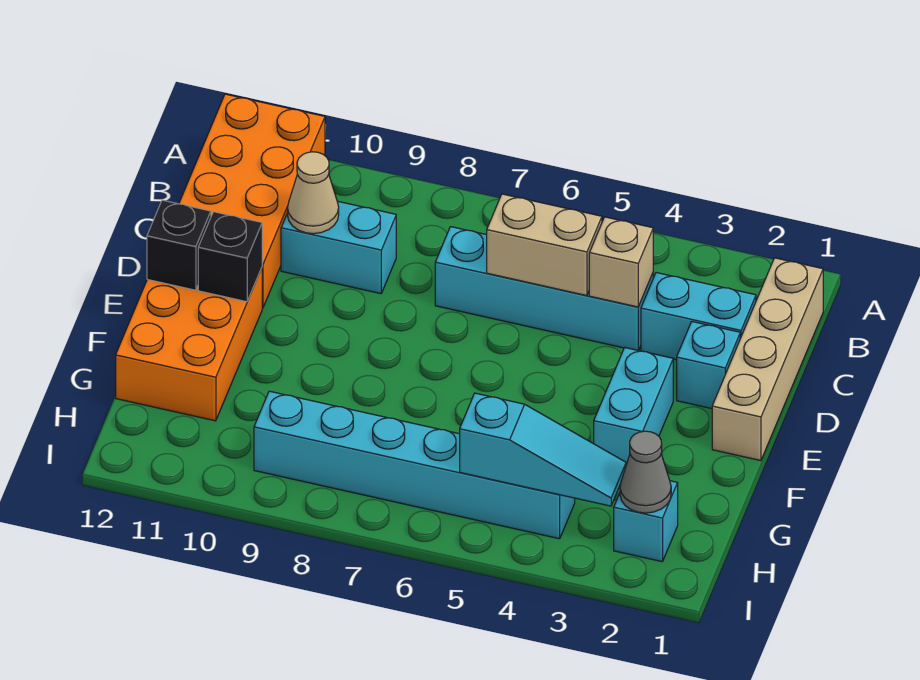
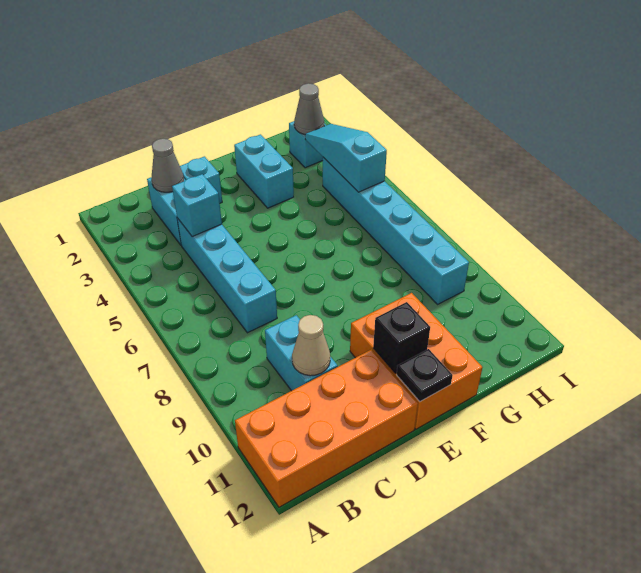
tan 1x4 brick [712,258,823,461] -> none
none -> grey 1x1 cone [151,139,184,192]
tan 1x1 brick [589,217,653,307] -> cyan 1x1 brick [172,174,222,237]
tan 1x2 brick [487,194,602,296] -> none
cyan 1x2 brick [594,348,673,464] -> cyan 1x2 brick turned to [234,134,294,208]
orange 2x3 brick [116,268,262,421] -> orange 2x3 brick turned to [350,293,483,429]
black 1x1 brick [147,200,211,290] -> black 1x1 plate [397,349,453,402]

